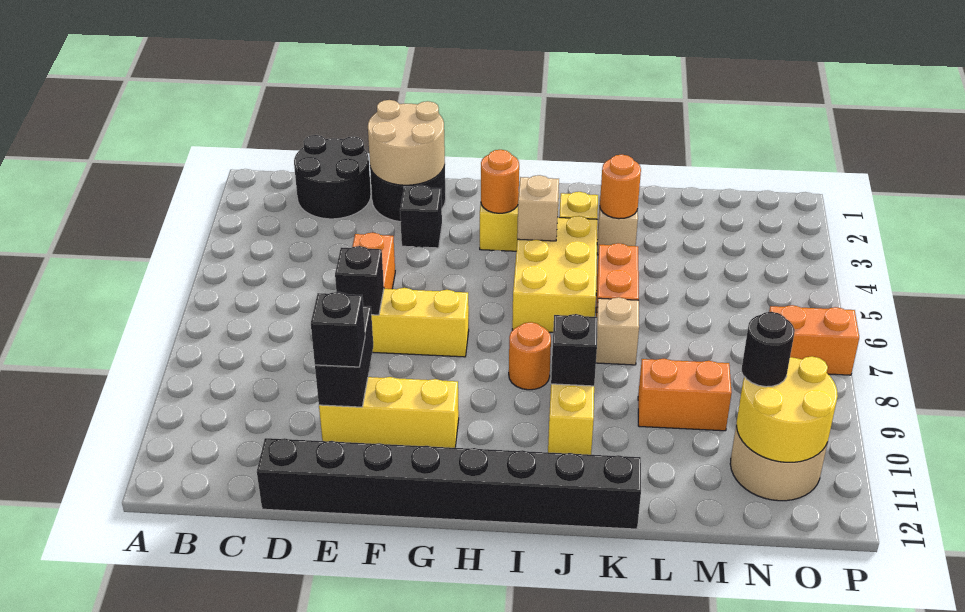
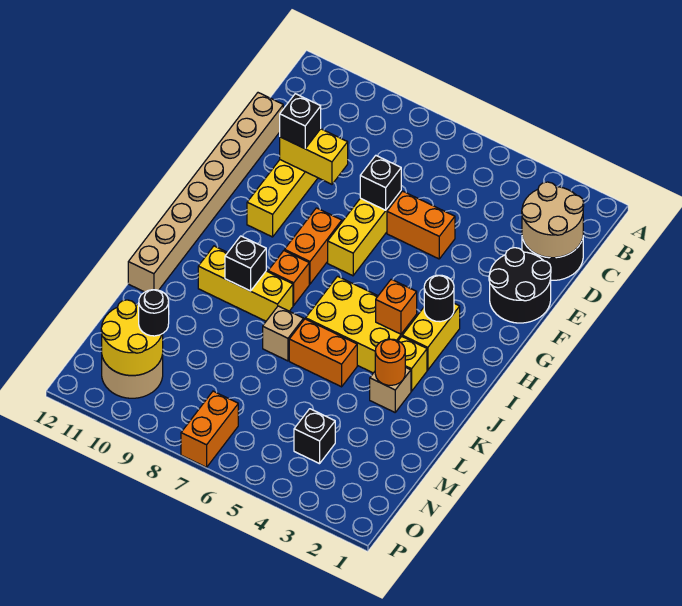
black 1x8 brick [257,438,641,529] -> tan 1x8 brick [128,93,283,292]
tan 2x2 round brick [368,100,445,185] -> tan 2x2 round brick moved to [522,182,584,258]
black 1x2 brick [315,306,373,407] -> yellow 1x2 brick [280,129,348,184]
black 1x1 brick [400,185,442,248] -> black 1x1 brick moved to [294,409,335,464]
orange 1x1 round brick [481,150,519,213] -> black 1x1 round brick [424,275,454,322]
tan 1x1 brick [517,175,559,241] -> orange 1x1 brick [376,279,417,334]
orange 1x1 round brick [509,322,551,390] -> orange 1x1 brick [268,251,309,305]
orange 1x2 brick [638,359,732,431] -> orange 1x2 brick moved to [285,208,342,284]

